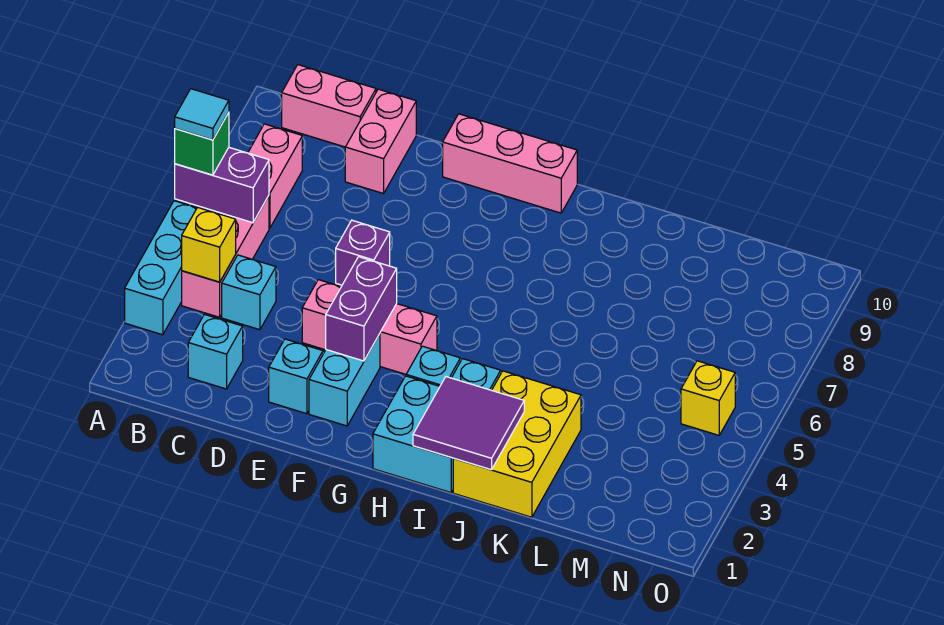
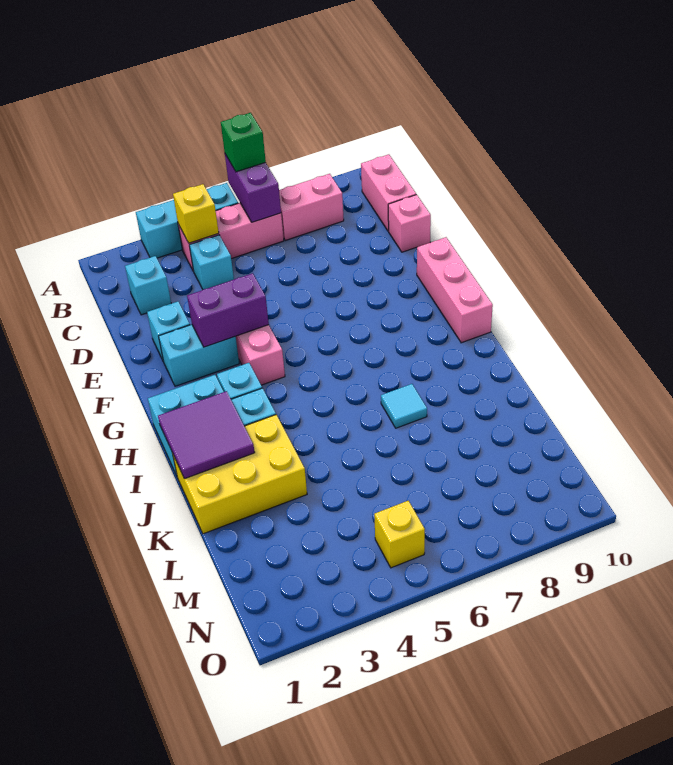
cyan 1x1 tile [175,89,229,140] -> cyan 1x1 tile moved to [381,384,427,428]
pink 1x2 brick [345,89,416,194] -> pink 1x1 brick [388,195,431,252]
purple 1x1 brick [336,220,390,285] -> none

